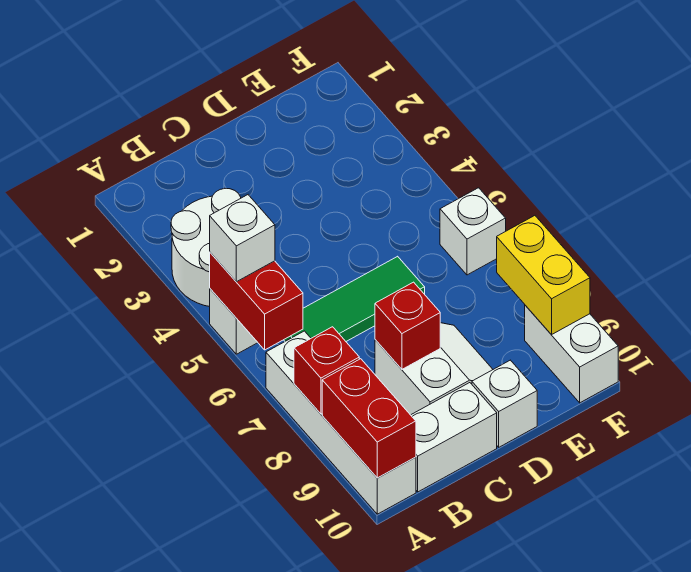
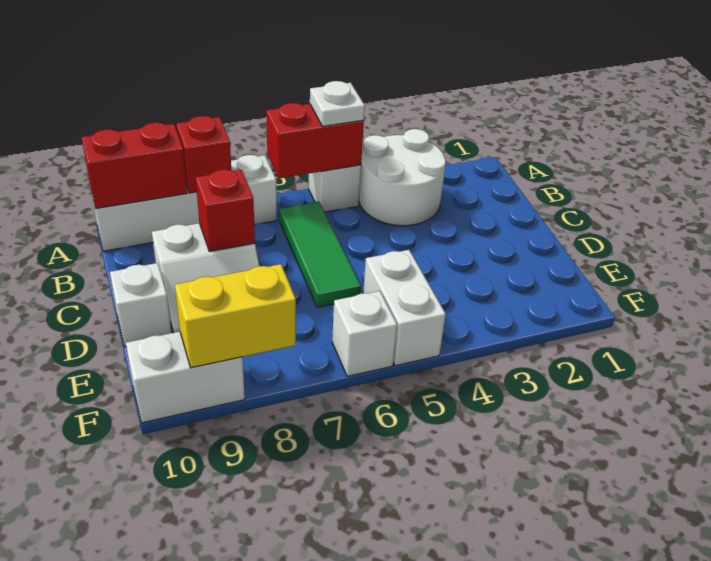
white 1x1 brick [210,195,275,282] -> white 1x1 plate [310,81,365,126]
white 1x2 brick [411,383,497,492] -> white 1x2 brick moved to [363,250,446,366]

